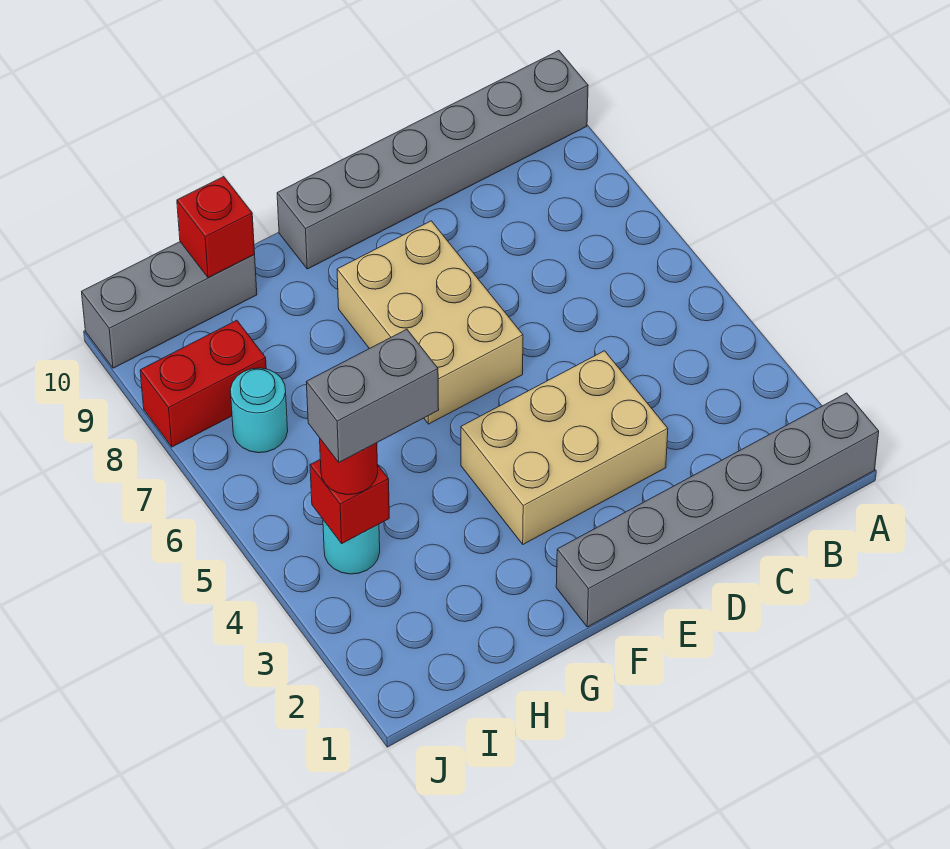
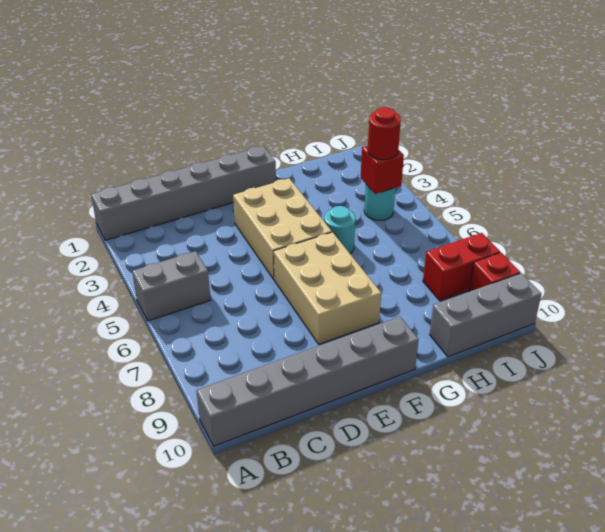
tan 2x3 brick [461,351,668,544] -> tan 2x3 brick turned to [233,178,332,279]
grey 1x2 brick [306,329,439,462] -> grey 1x2 brick moved to [132,251,210,321]
red 1x1 brick [177,177,255,278] -> red 1x1 brick moved to [469,253,520,292]
cyan 1x1 round brick [230,368,288,453] -> cyan 1x1 round brick moved to [324,206,355,253]

